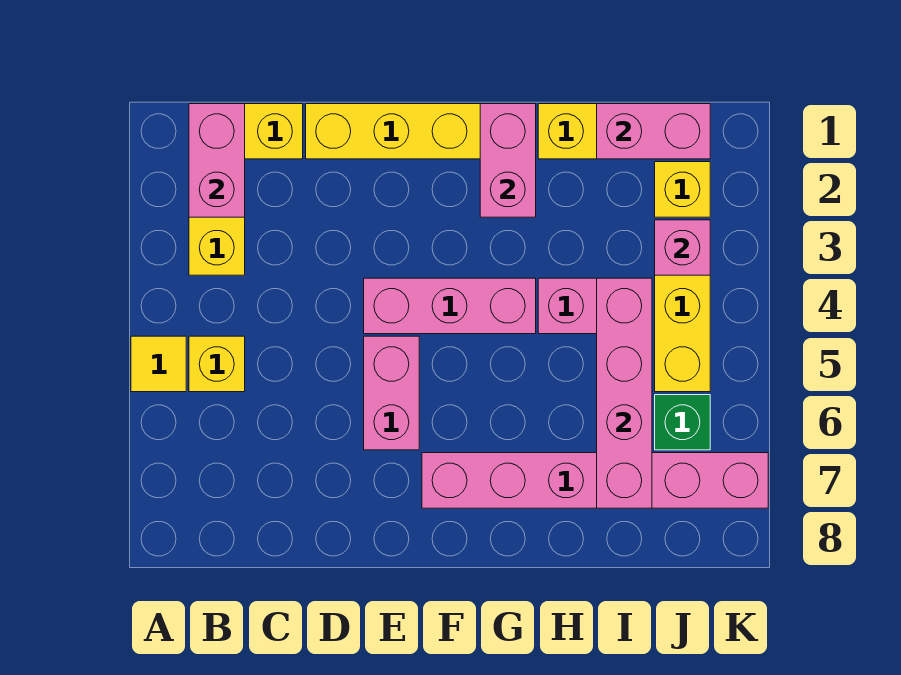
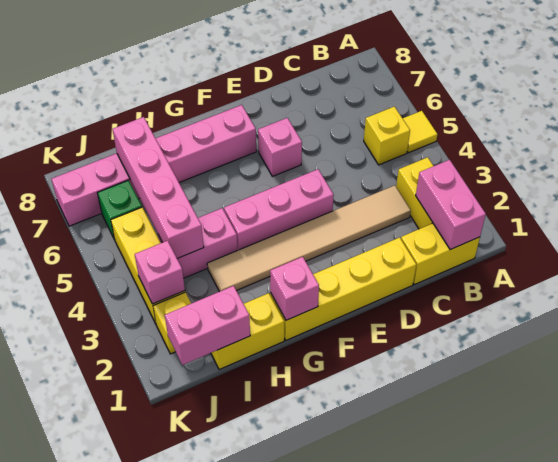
none -> tan 1x6 tile [207,185,411,292]
pink 1x2 brick [364,336,419,450] -> pink 1x1 brick [258,118,302,176]
pink 1x2 brick [480,104,536,217] -> pink 1x1 brick [270,257,319,320]

